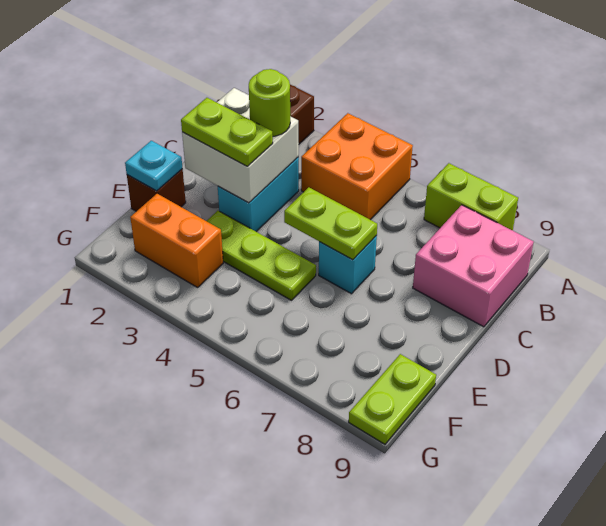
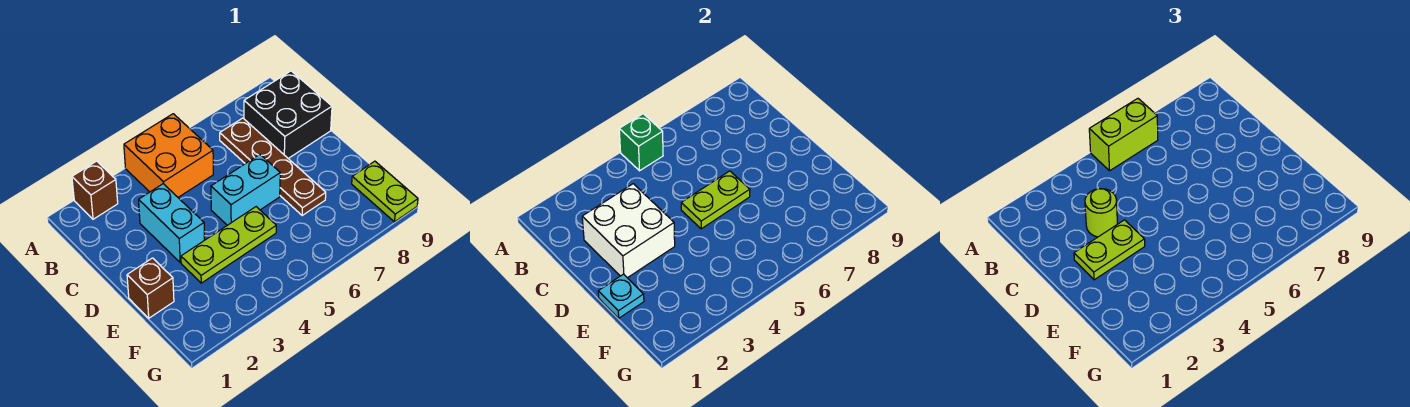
none -> green 1x1 brick [619,114,663,171]
lime 1x2 brick [424,163,518,230] -> lime 1x2 brick moved to [1089,98,1158,171]
none -> brown 1x4 plate [220,118,326,216]
pink 2x2 brick [413,205,534,327] -> black 2x2 brick [244,71,332,159]
cyan 1x1 brick [319,236,377,294] -> cyan 1x2 brick [211,155,280,225]
orange 1x2 brick [130,194,223,287] -> none

